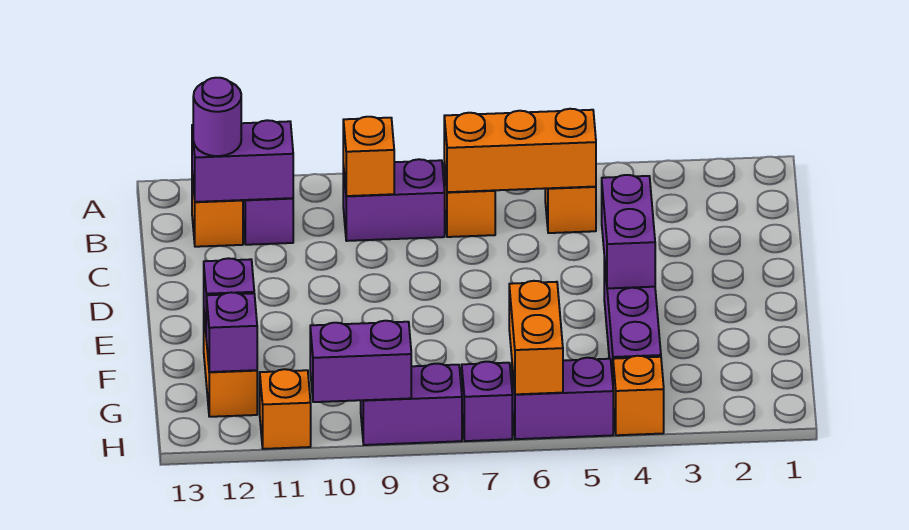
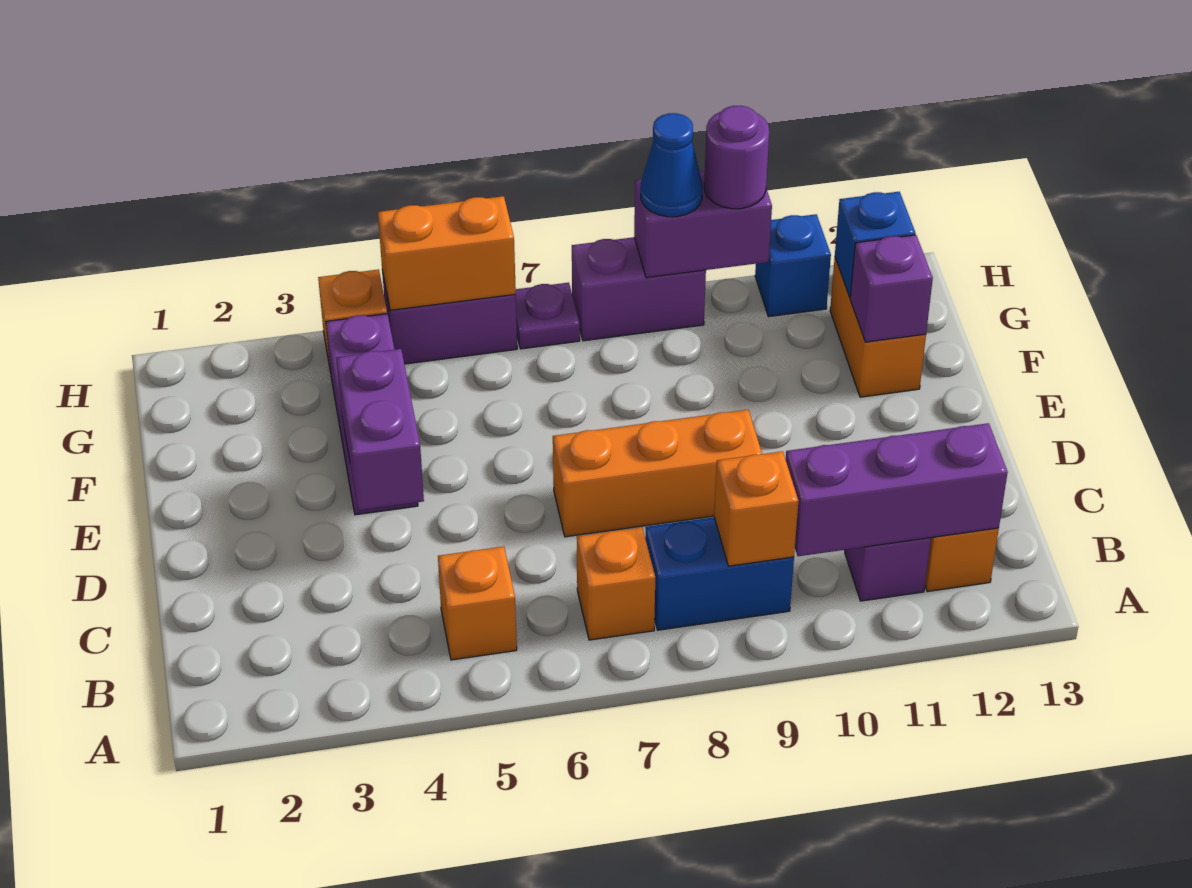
orange 1x3 brick [444,109,596,192] -> orange 1x3 brick moved to [553,410,762,537]
purple 1x2 brick [343,159,445,241] -> blue 1x2 brick [645,517,794,630]
purple 1x2 brick [192,120,293,202] -> purple 1x3 brick [786,423,1008,556]
purple 1x1 round brick [193,78,241,156] -> purple 1x1 round brick moved to [704,106,769,209]
orange 1x2 brick [509,281,563,394] -> orange 1x2 brick turned to [378,196,516,310]
purple 1x1 brick [206,292,257,372] -> blue 1x1 brick [835,192,916,297]
purple 1x1 brick [462,362,512,441] -> purple 1x1 plate [516,283,580,349]
none -> blue 1x1 cone [641,113,703,217]
orange 1x1 brick [260,369,311,449] -> blue 1x1 brick [755,214,831,317]

